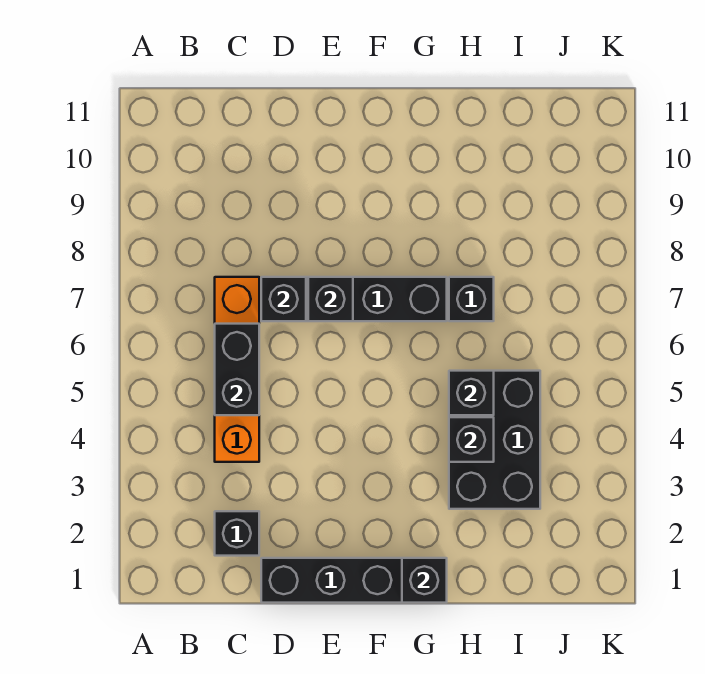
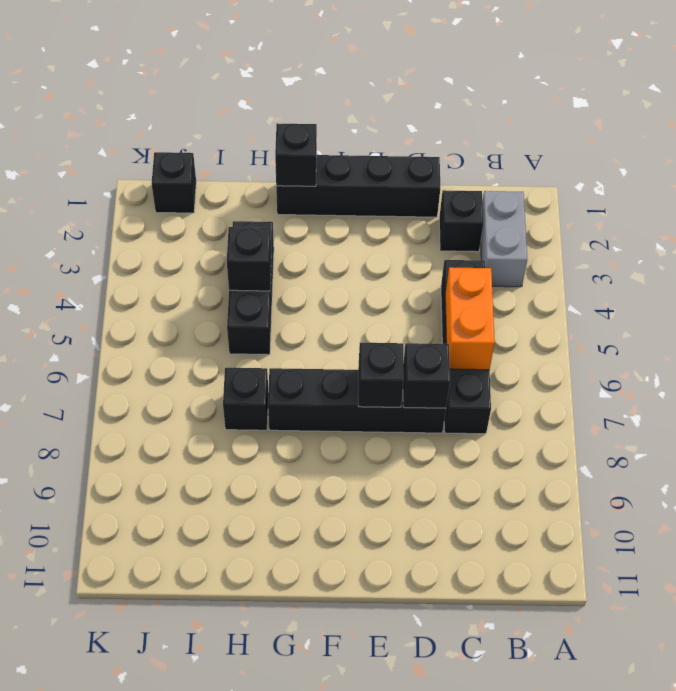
none -> grey 1x2 brick [481,191,527,287]
orange 1x4 brick [215,277,259,462] -> black 1x4 brick [441,260,491,434]
black 1x2 brick [215,324,259,415] -> orange 1x2 brick [445,267,495,370]
black 2x3 brick [449,371,540,509] -> black 1x3 brick [227,221,274,355]
black 1x1 brick [449,371,494,415] -> black 1x1 brick moved to [152,152,196,213]

